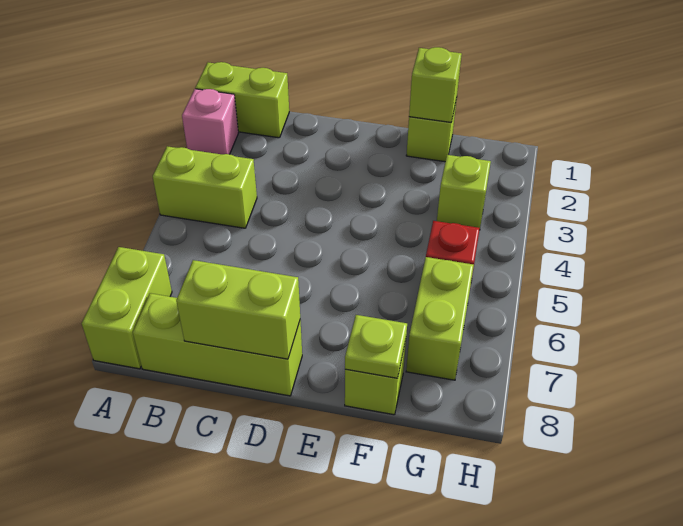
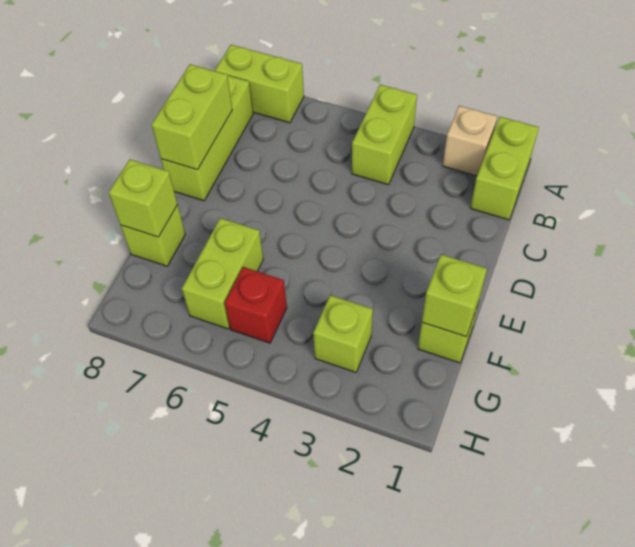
pink 1x1 brick [182,89,238,154] -> tan 1x1 brick [443,106,497,176]
lime 1x1 plate [345,315,407,378] -> lime 1x1 brick [109,159,178,237]
lime 1x2 brick [406,257,474,380] -> lime 1x2 brick turned to [182,218,263,329]

